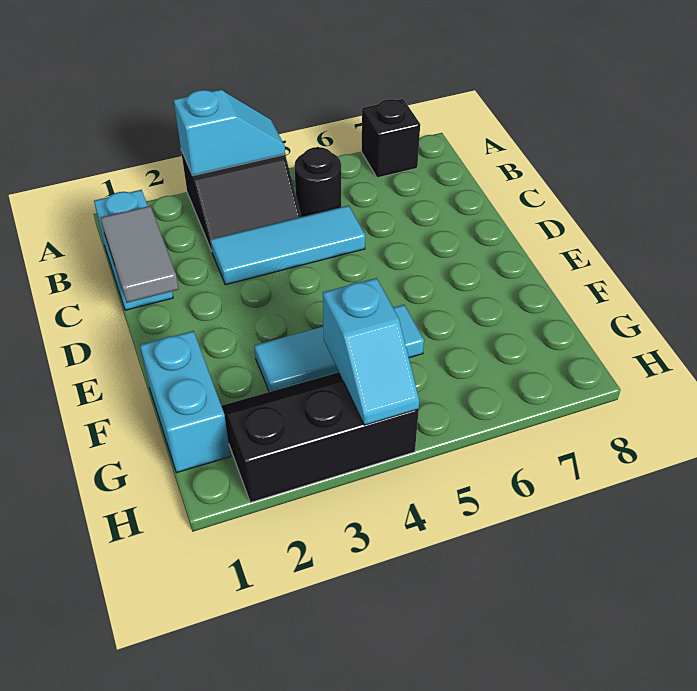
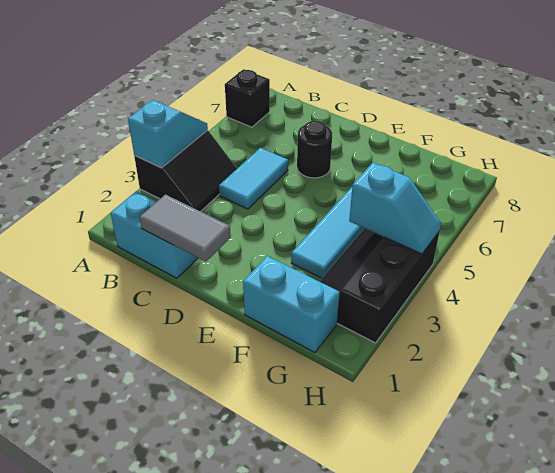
black 1x1 round brick [294,147,341,217] -> black 1x1 round brick moved to [297,121,332,178]
cyan 1x3 tile [211,205,365,285] -> cyan 1x2 tile [219,148,288,209]

